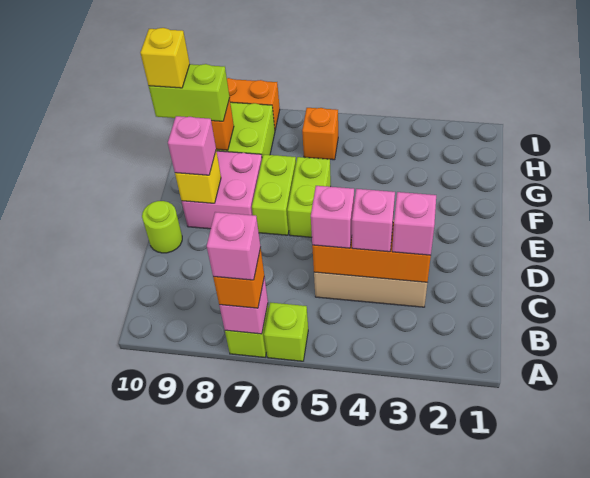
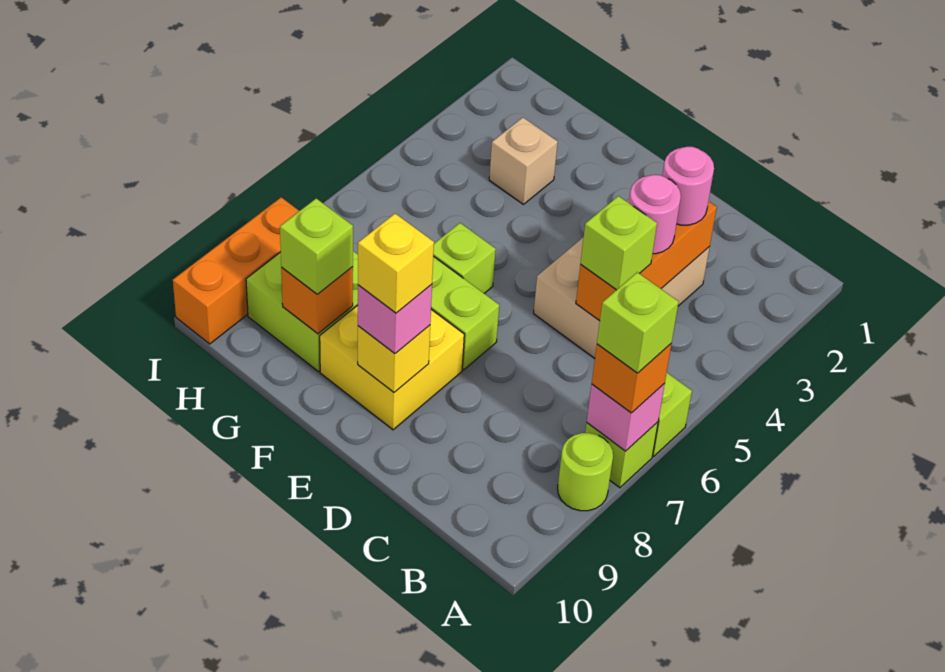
pink 1x1 brick [207,212,261,280] -> lime 1x1 brick [597,272,679,373]
pink 1x1 brick [392,192,436,255] -> pink 1x1 round brick [662,147,714,225]
pink 1x1 brick [352,189,395,252] -> pink 1x1 round brick [629,175,681,254]
pink 1x1 brick [311,186,354,248] -> lime 1x1 brick [581,196,657,290]
lime 1x1 round brick [142,201,182,253] -> lime 1x1 round brick moved to [558,433,613,511]
lime 1x2 brick [287,157,331,237] -> lime 1x1 brick [433,223,496,293]
pink 2x2 brick [182,151,262,229] -> yellow 2x2 brick [320,305,464,430]
none -> tan 1x1 brick [489,118,558,204]
lime 1x2 brick [149,64,230,121] -> lime 1x1 brick [280,198,353,294]
yellow 1x1 brick [140,28,190,88] -> yellow 1x1 brick moved to [358,214,434,313]
orange 1x1 brick [302,108,338,160] -> none

